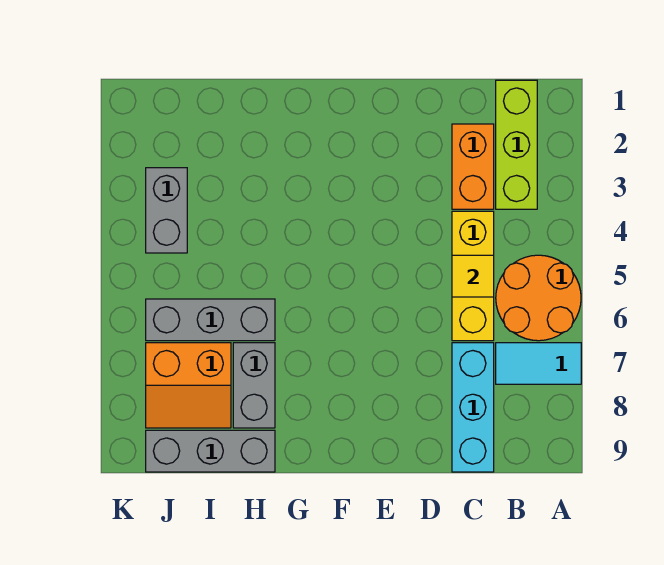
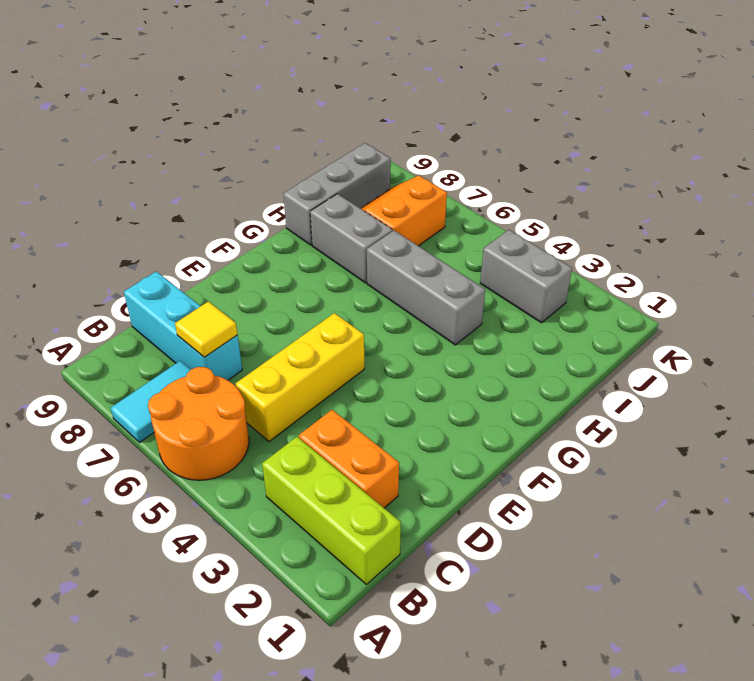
yellow 1x3 brick [452,211,494,341] -> yellow 1x3 brick turned to [236,313,364,441]
yellow 1x1 tile [452,255,494,297] -> yellow 1x1 tile moved to [175,302,237,357]
grey 1x3 brick [146,299,275,341] -> grey 1x3 brick turned to [367,231,485,345]

